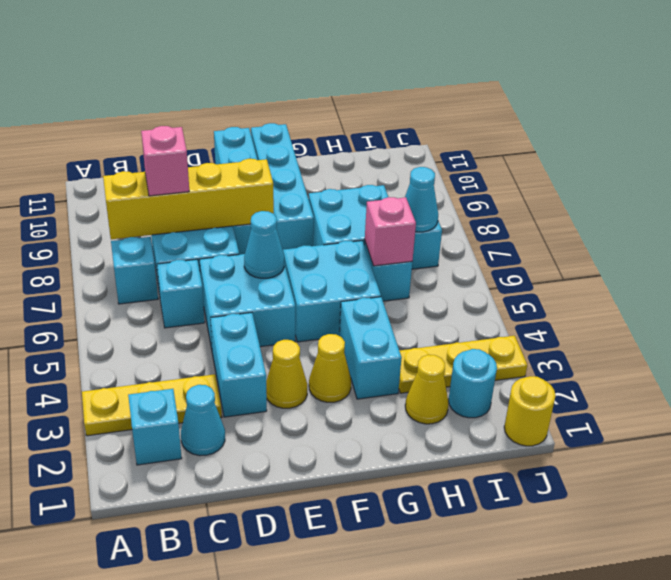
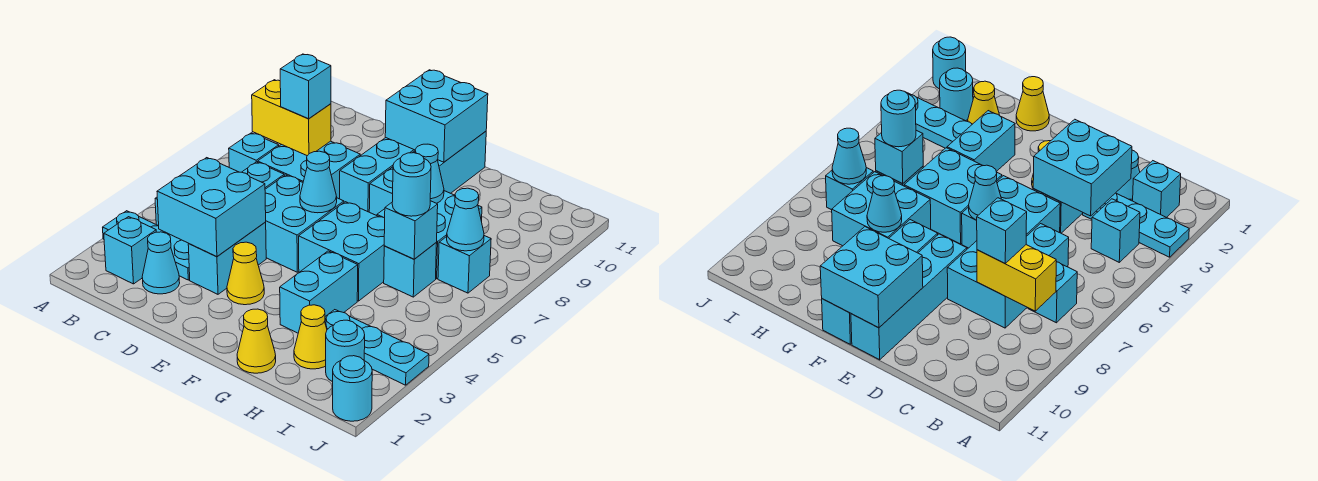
yellow 1x3 plate [82,374,222,436] -> cyan 1x3 plate [103,211,190,280]
none -> cyan 1x1 brick [1091,199,1140,262]
yellow 1x4 brick [103,159,274,239] -> yellow 1x2 brick [252,80,331,156]
none -> cyan 2x2 brick [157,158,266,257]
pink 1x1 brick [141,126,189,196] -> cyan 1x1 brick [280,54,331,119]
none -> cyan 2x2 brick [385,70,488,162]
yellow 1x1 cone [309,334,351,402] -> yellow 1x1 cone moved to [237,309,276,373]
none -> cyan 1x1 cone [415,144,444,203]
yellow 1x3 plate [399,336,527,393] -> cyan 1x3 plate [325,310,429,385]
pink 1x1 brick [365,197,416,266] -> cyan 1x1 brick [384,201,438,259]
none -> cyan 1x1 round brick [392,153,431,216]
yellow 1x1 round brick [504,376,556,446] -> cyan 1x1 round brick [333,356,372,421]

